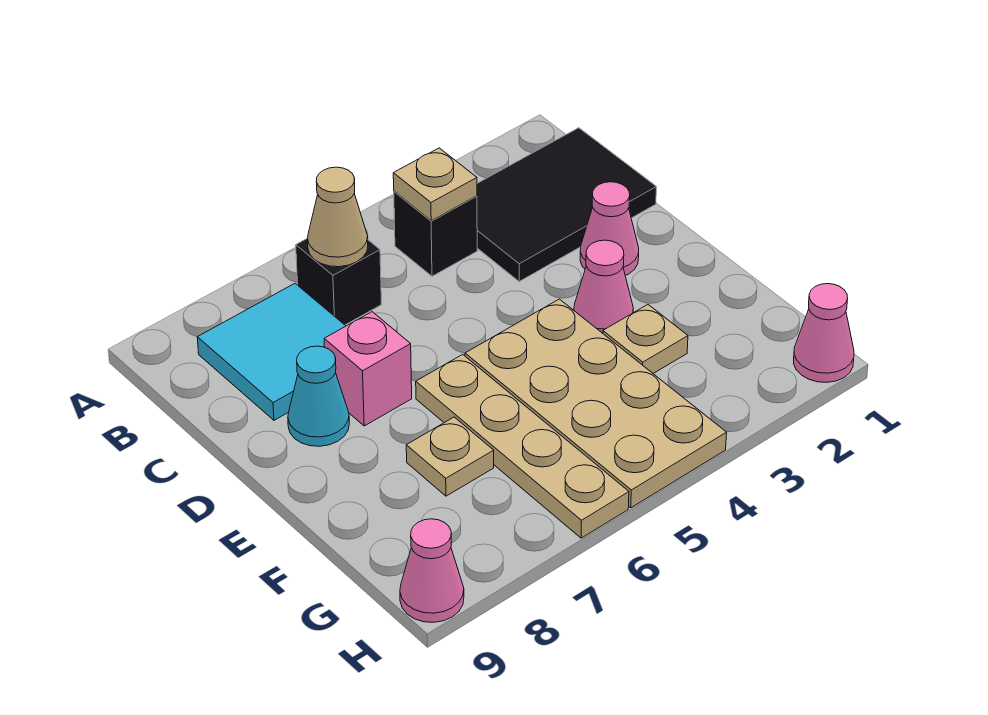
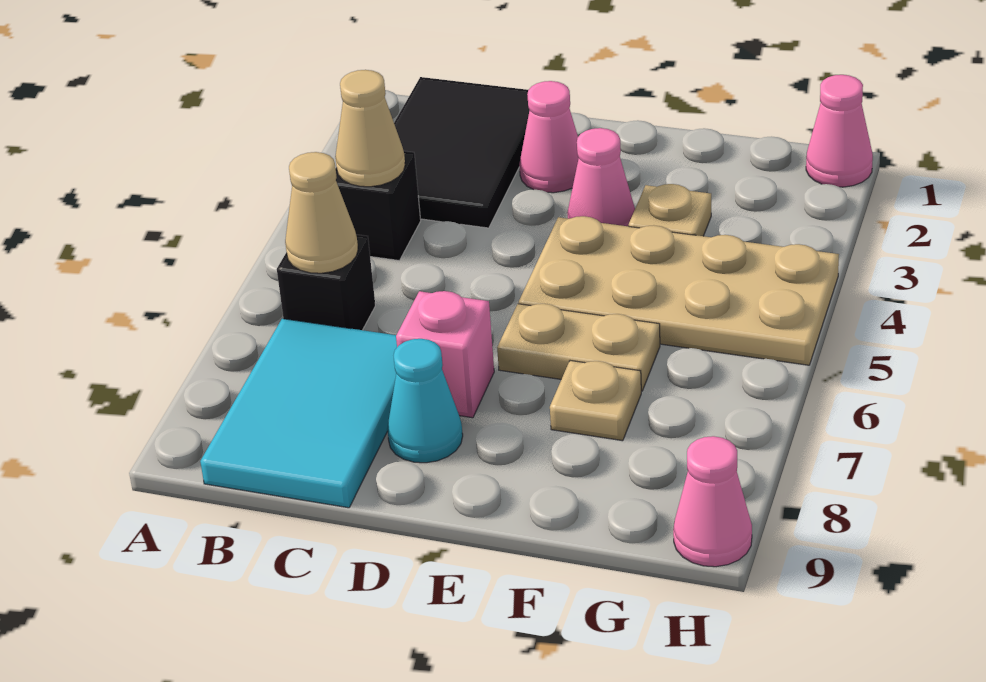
tan 1x1 plate [393,148,477,221] -> tan 1x1 cone [335,70,405,187]
cyan 2x2 tile [197,284,345,420] -> cyan 2x3 tile [200,319,397,508]
tan 1x4 plate [416,354,629,538] -> tan 1x2 plate [497,304,660,391]

